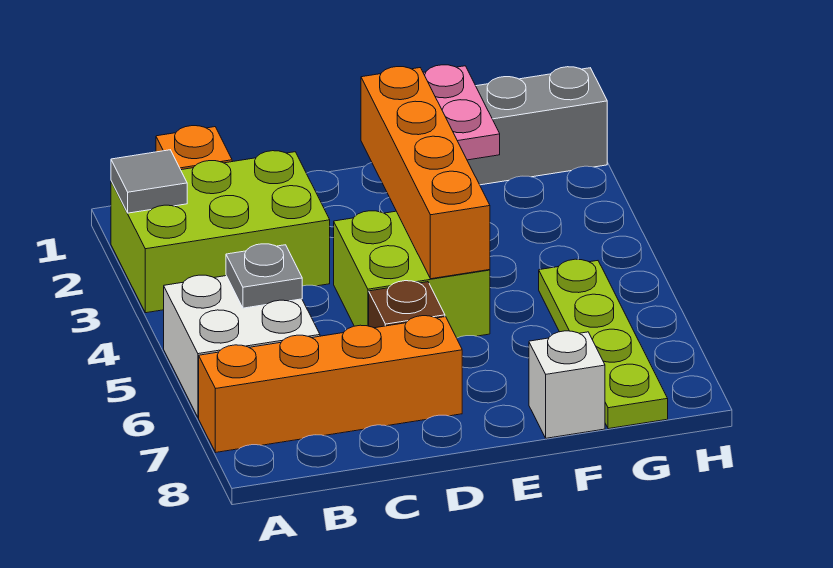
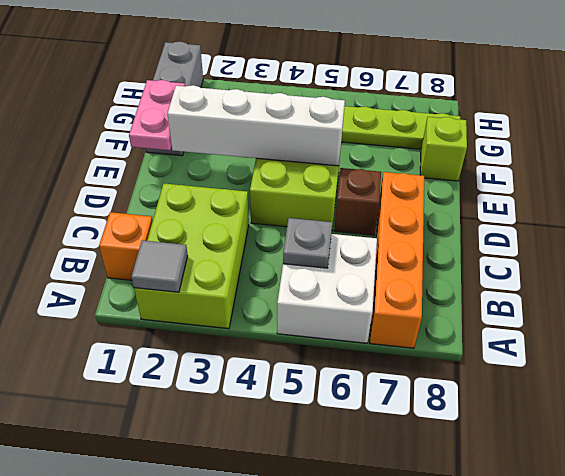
orange 1x4 brick [361,67,490,279] -> white 1x4 brick [168,85,345,166]
pink 1x2 plate [423,65,500,160] -> pink 1x2 plate turned to [129,80,185,150]
white 1x1 brick [529,331,605,438] -> lime 1x1 brick [420,117,467,181]

